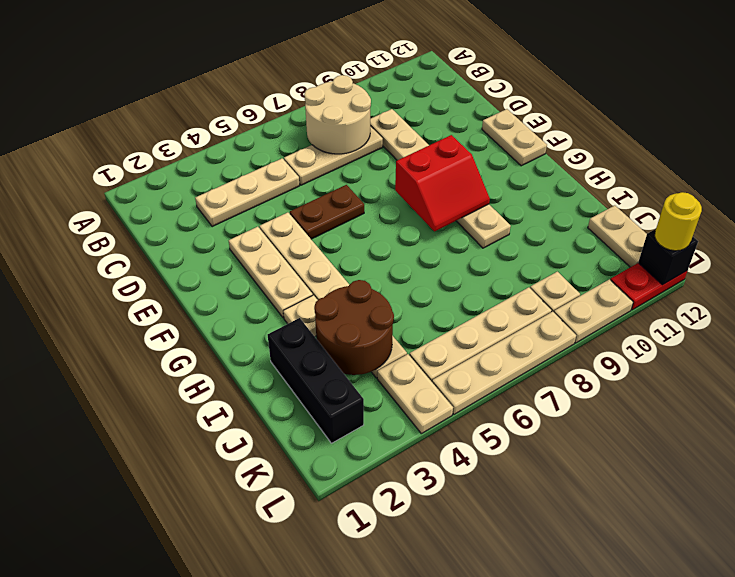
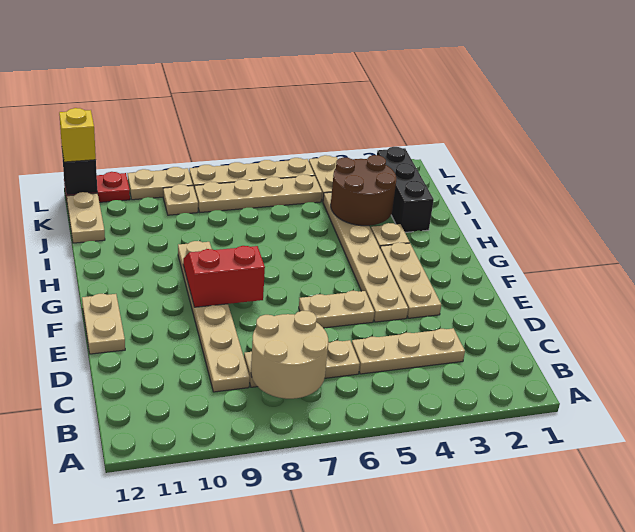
brown 1x2 plate [290,185,364,239] -> tan 1x2 plate [299,291,375,328]
yellow 1x1 round brick [655,192,702,251] -> yellow 1x1 brick [59,108,96,162]

